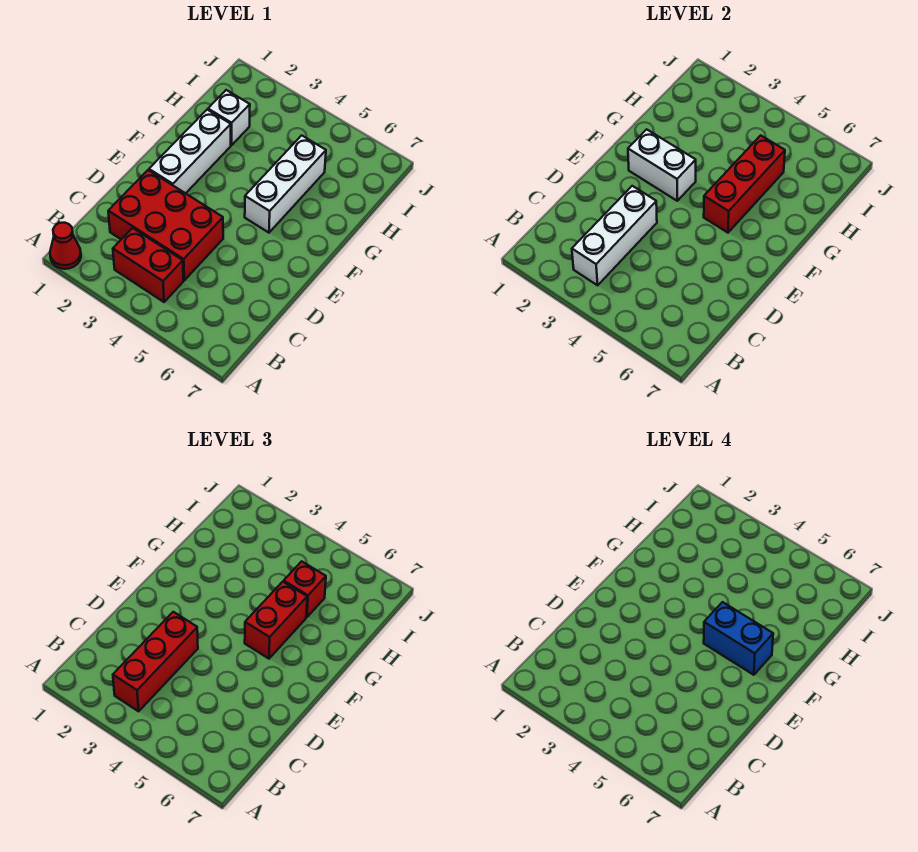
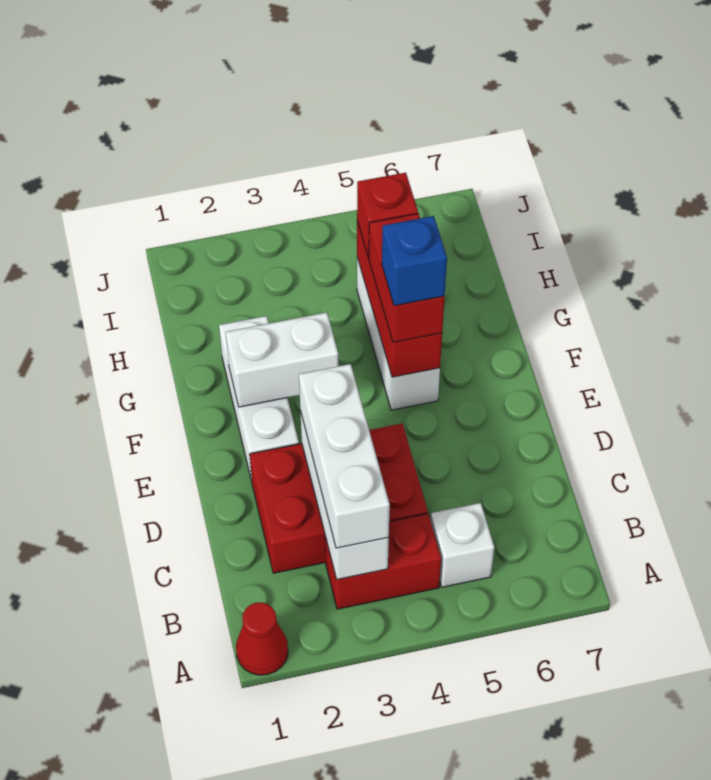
red 1x3 brick [113,612,198,711] -> white 1x3 brick [299,364,390,548]
blue 1x2 brick [704,602,773,675] -> blue 1x1 brick [382,216,447,306]
white 1x1 brick [208,90,250,145] -> white 1x1 brick moved to [431,503,494,587]

